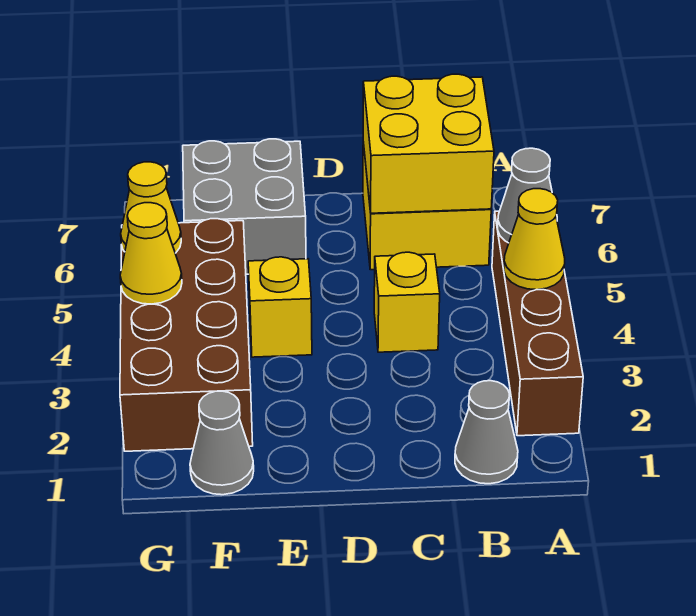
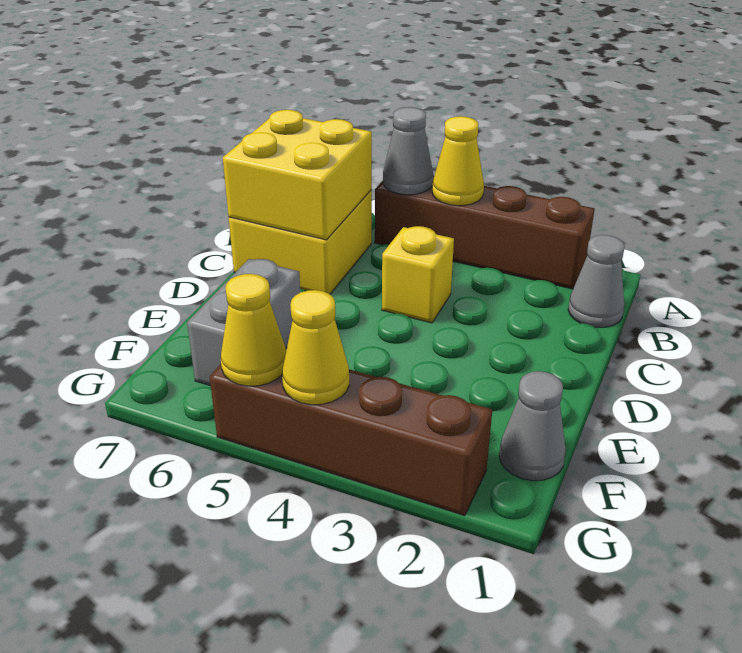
yellow 1x1 brick [248,257,312,357] -> none
grey 2x2 brick [183,139,306,274] -> grey 1x2 brick [187,259,300,386]
brown 2x4 brick [120,219,253,451] -> brown 1x4 brick [210,364,492,516]

